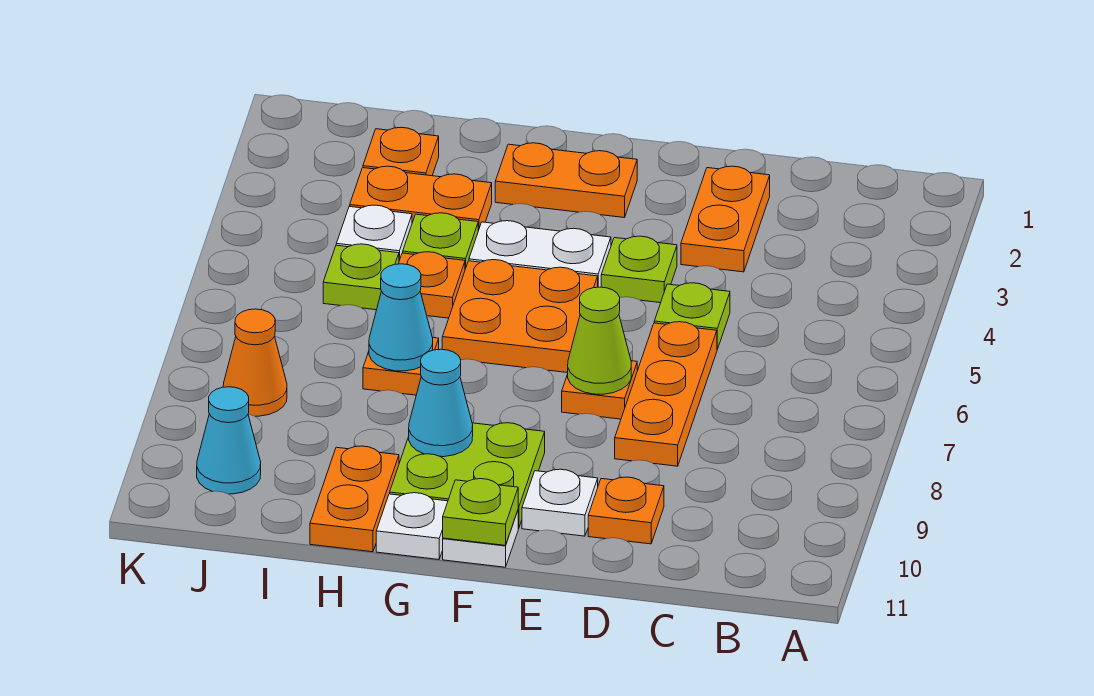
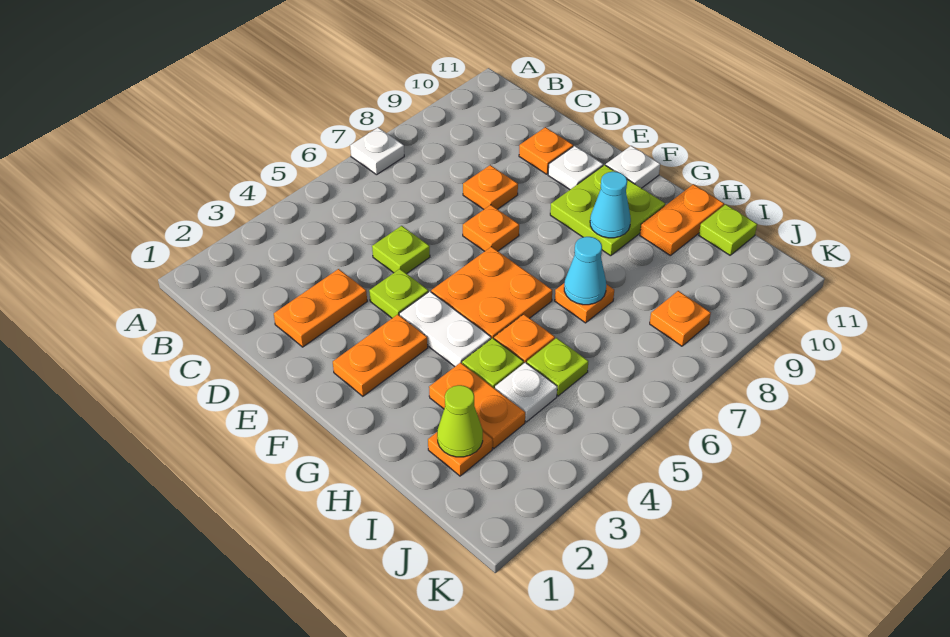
orange 1x3 plate [615,322,717,466] -> orange 1x1 plate [463,165,518,210]
lime 1x1 cone [568,287,631,394] -> lime 1x1 cone moved to [437,385,483,457]
orange 1x2 plate [495,143,637,218] -> orange 1x2 plate turned to [333,314,428,396]
lime 1x1 plate [443,479,518,545] -> lime 1x1 plate moved to [699,204,757,255]
white 1x1 plate [376,493,448,560] -> white 1x1 plate moved to [350,128,404,175]
orange 1x1 cone [223,309,287,416] -> orange 1x1 plate [650,291,711,346]
cyan 1x1 cone [197,387,261,494] -> none

